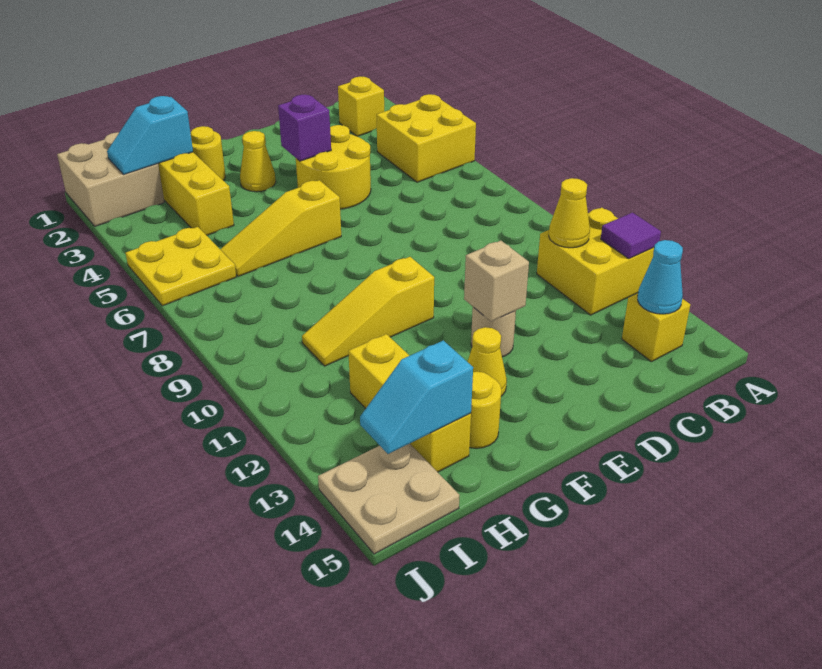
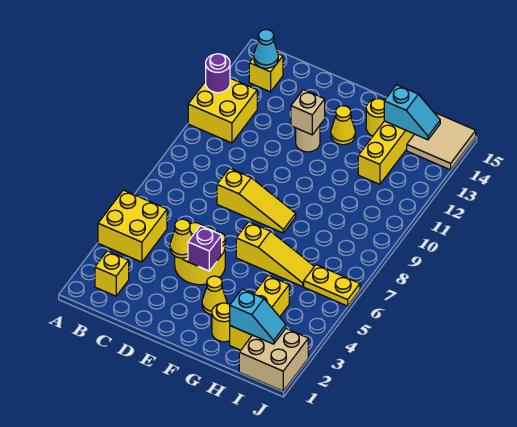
purple 1x1 tile [601,213,661,258] -> purple 1x1 round brick [206,54,230,93]
yellow 1x1 cone [549,178,590,248] -> yellow 1x1 cone moved to [170,219,192,258]
yellow 1x3 slope [302,257,434,366] -> yellow 1x3 slope moved to [217,168,296,233]
yellow 2x2 plate [126,227,236,306] -> yellow 1x2 plate [304,265,360,306]
tan 2x2 plate [318,444,459,554] -> tan 2x2 tile [407,112,476,170]

